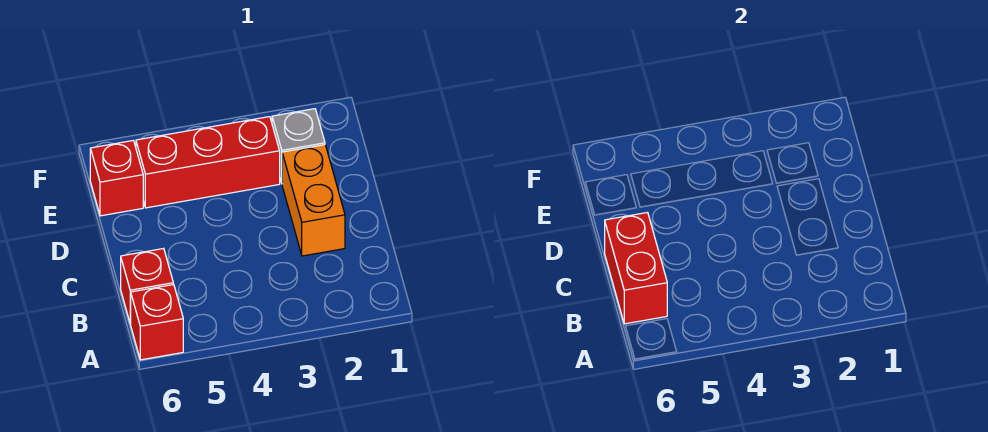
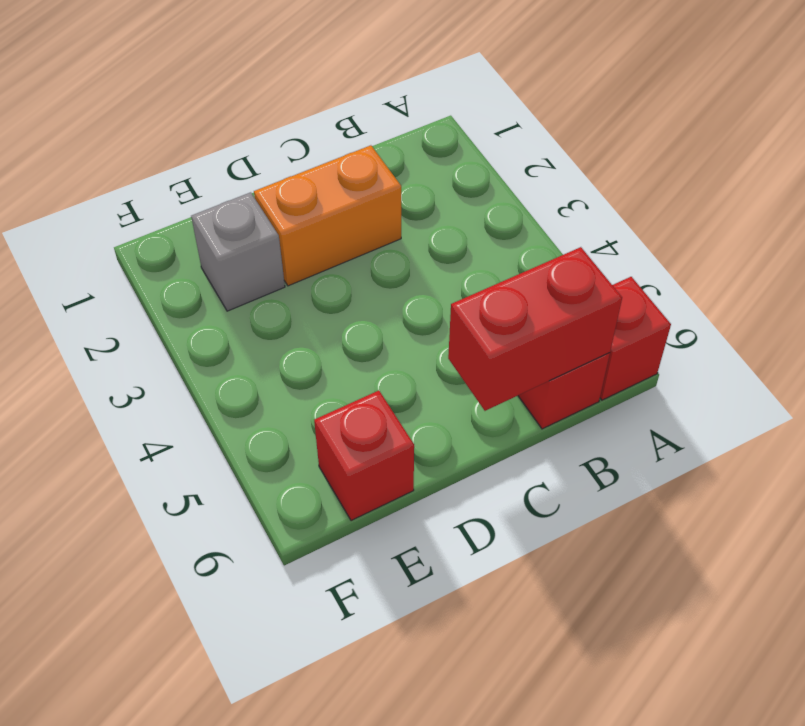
red 1x3 brick [136,117,280,208] -> none

